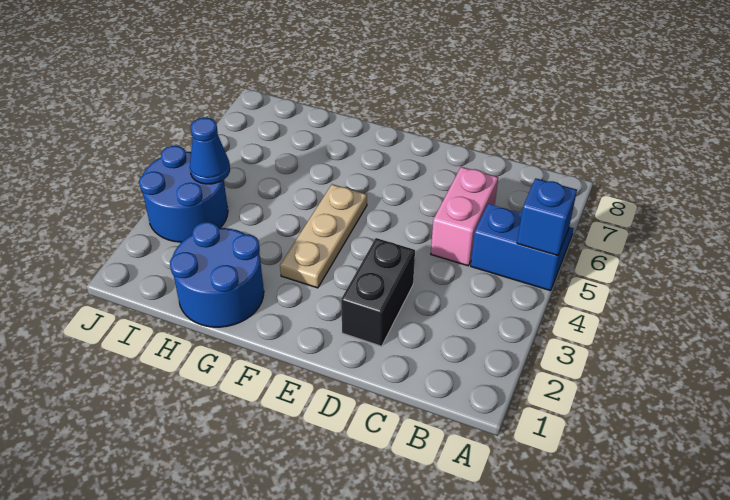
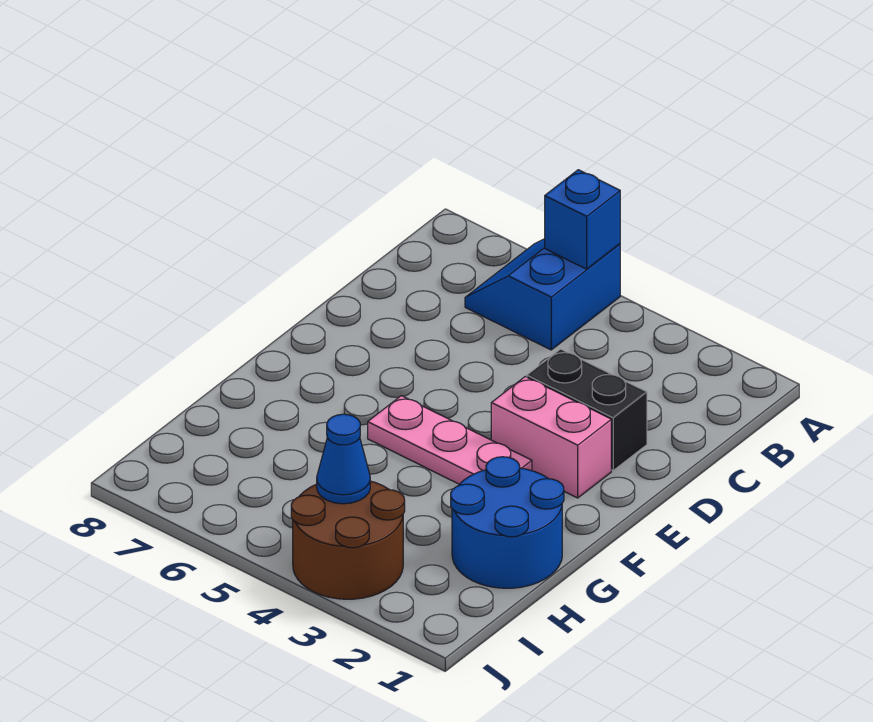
pink 1x2 brick [431,167,498,266] -> pink 1x2 brick moved to [491,377,611,498]
tan 1x3 plate [280,184,367,288] -> pink 1x3 plate [368,396,532,484]
blue 2x2 round brick [139,146,228,242] -> brown 2x2 round brick [291,481,405,599]

